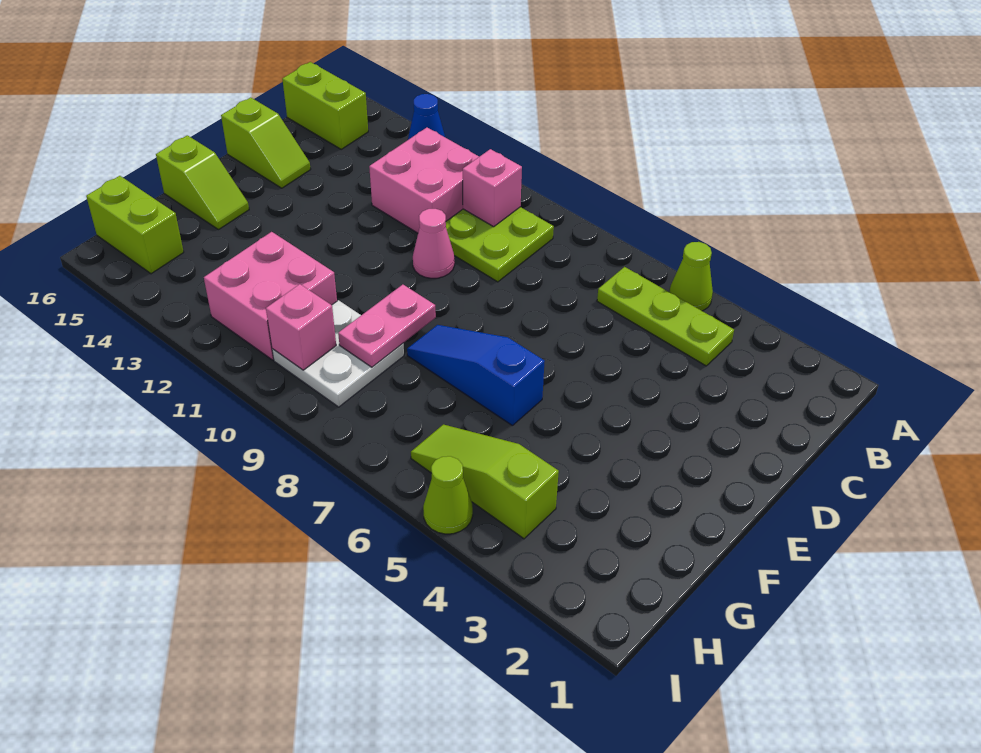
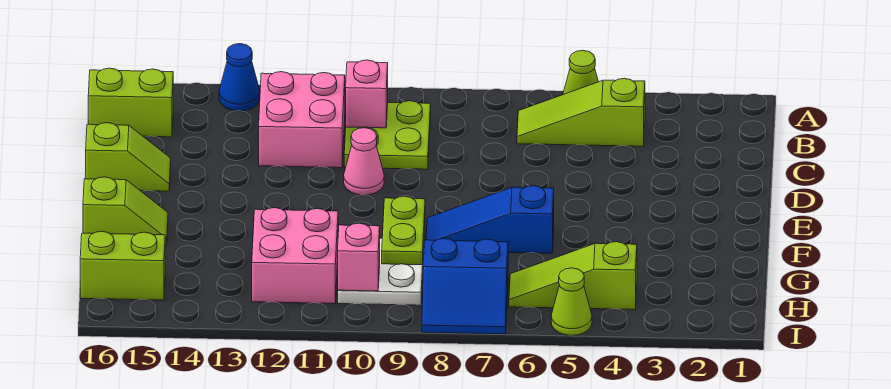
lime 1x3 plate [597,267,734,366] -> lime 1x3 slope [517,78,645,146]
pink 1x2 plate [338,285,436,367] -> lime 1x2 plate [382,196,425,265]
none -> blue 2x2 slope [422,238,508,334]

